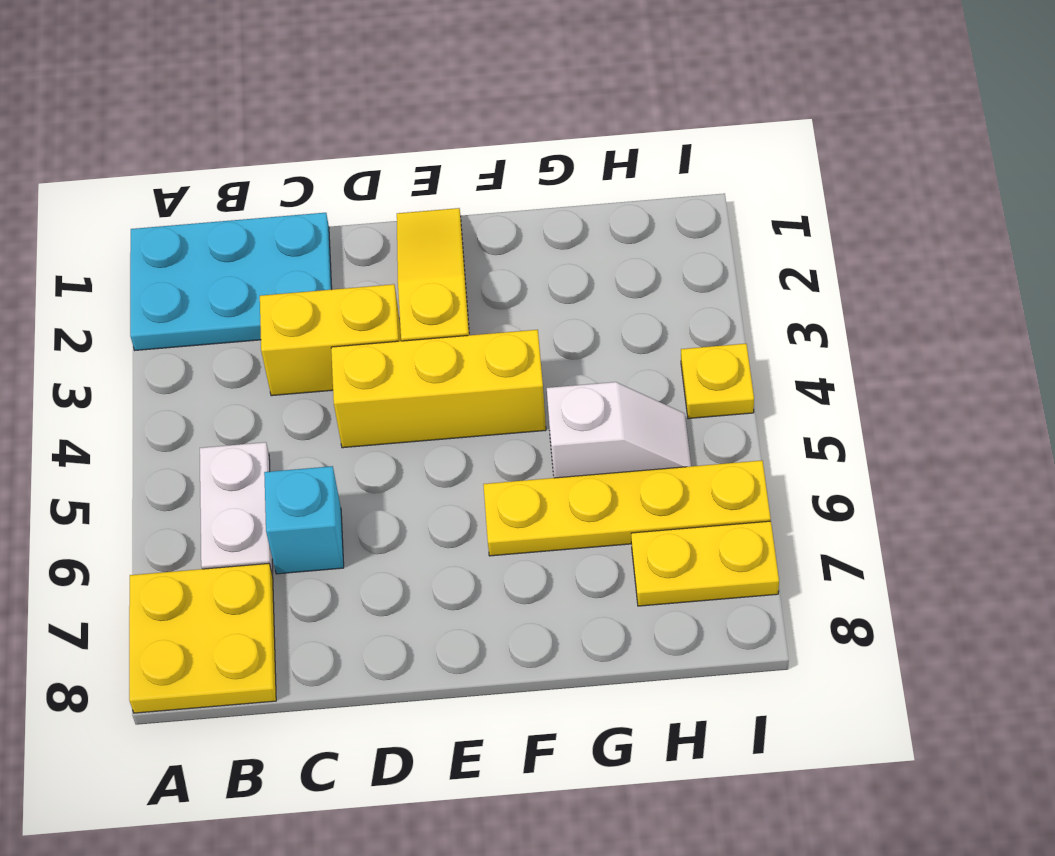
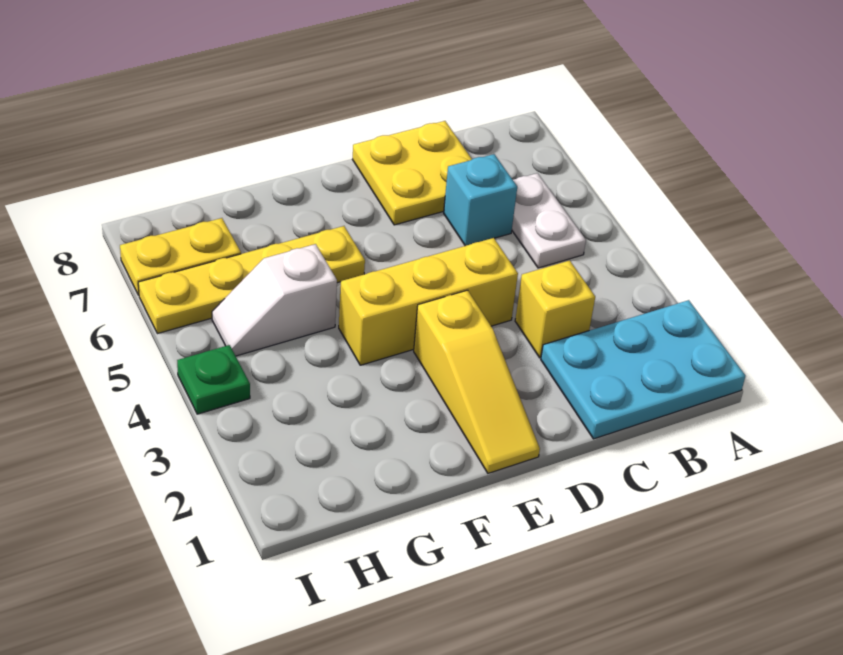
yellow 2x2 plate [129,563,276,713] -> yellow 2x2 plate moved to [353,121,472,225]
yellow 1x2 brick [260,284,401,396] -> yellow 1x1 brick [515,260,595,358]
yellow 1x1 plate [681,344,754,419] -> green 1x1 plate [177,345,250,414]

